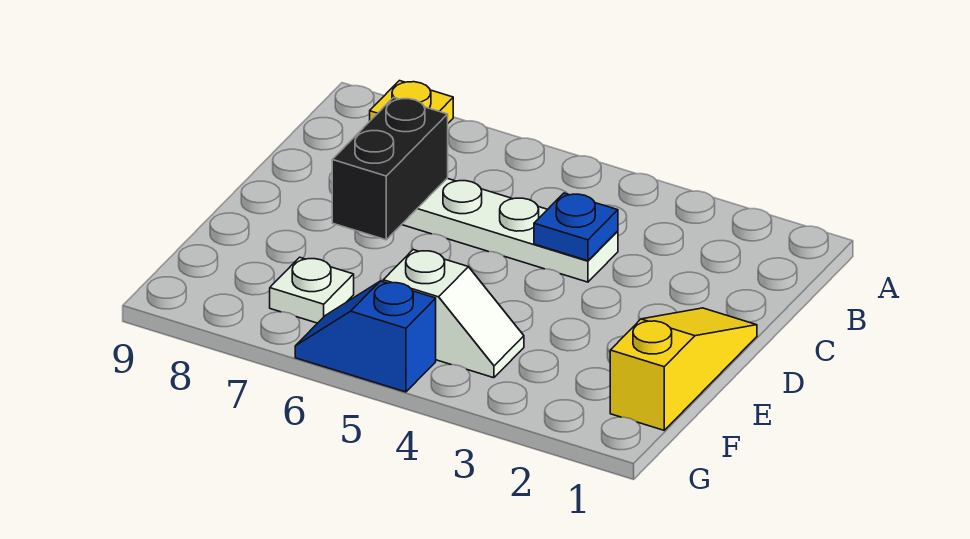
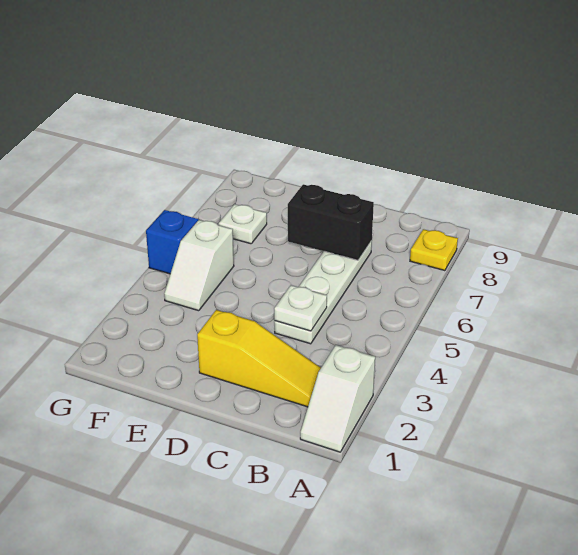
none -> white 1x2 slope [300,345,375,452]
blue 1x1 plate [534,193,618,261] -> white 1x1 plate [274,285,327,331]
yellow 1x3 slope [610,308,757,430] -> yellow 1x3 slope moved to [197,310,321,407]

